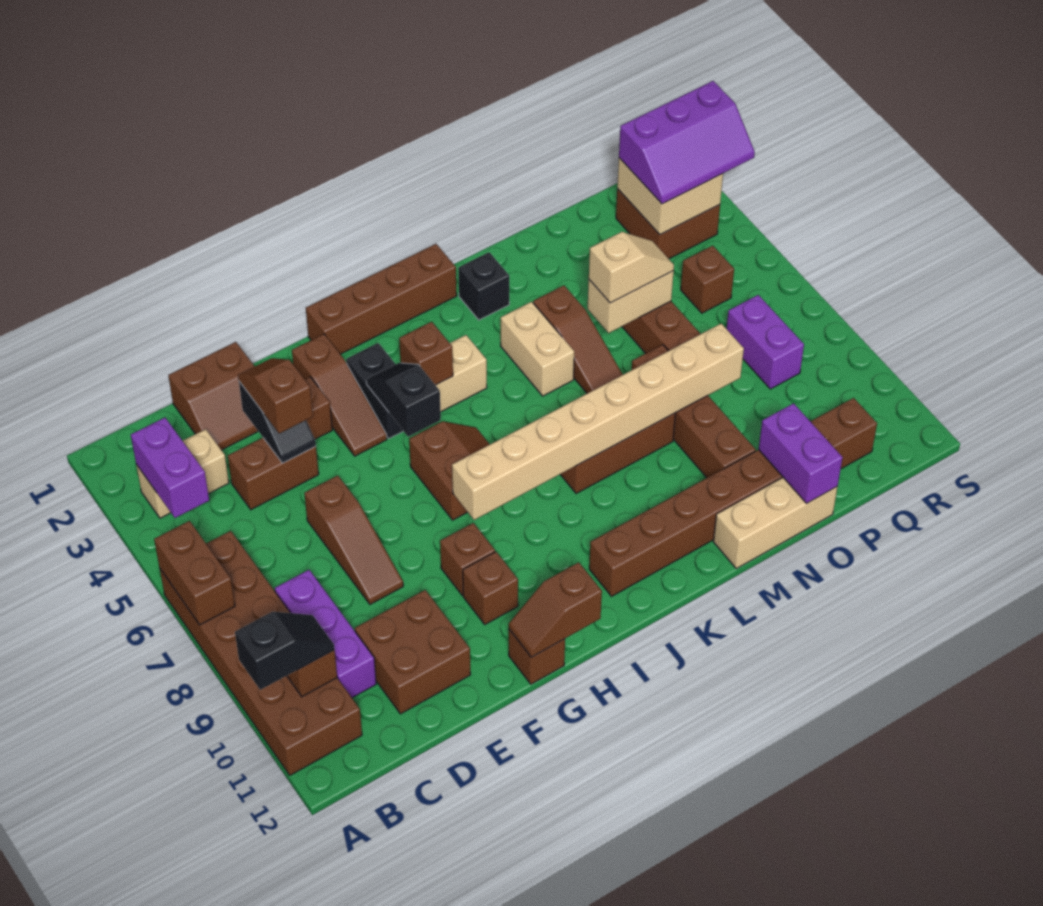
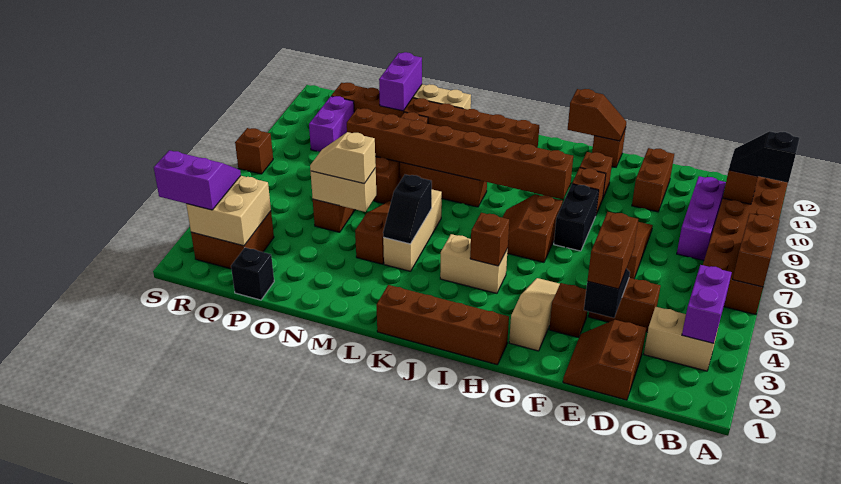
brown 2x2 slope [168,342,258,450] -> brown 2x2 slope turned to [563,320,646,400]
brown 2x2 brick [355,590,471,714] -> brown 1x2 brick [632,148,674,212]
brown 1x2 slope [238,358,313,434] -> brown 1x2 brick [588,212,638,289]
brown 1x3 slope [292,334,387,456] -> tan 1x3 slope [509,278,560,351]
black 1x2 brick [346,343,403,438] -> black 1x2 brick moved to [554,184,599,251]
black 1x2 slope [366,363,441,437] -> black 1x2 slope moved to [383,174,432,244]
tan 1x8 brick [452,324,744,520] -> brown 1x8 brick [347,108,573,199]
black 1x1 brick [458,252,509,320] -> black 1x1 brick moved to [231,248,274,300]
tan 1x2 brick [501,302,574,396] -> tan 1x3 brick [383,189,442,271]
purple 2x3 slope [619,81,755,204] -> purple 2x2 slope [154,150,241,210]
brown 1x1 brick [681,246,734,313] -> brown 1x1 brick moved to [235,128,273,174]
purple 1x2 brick [727,295,804,389] -> purple 1x2 brick moved to [309,96,354,152]

